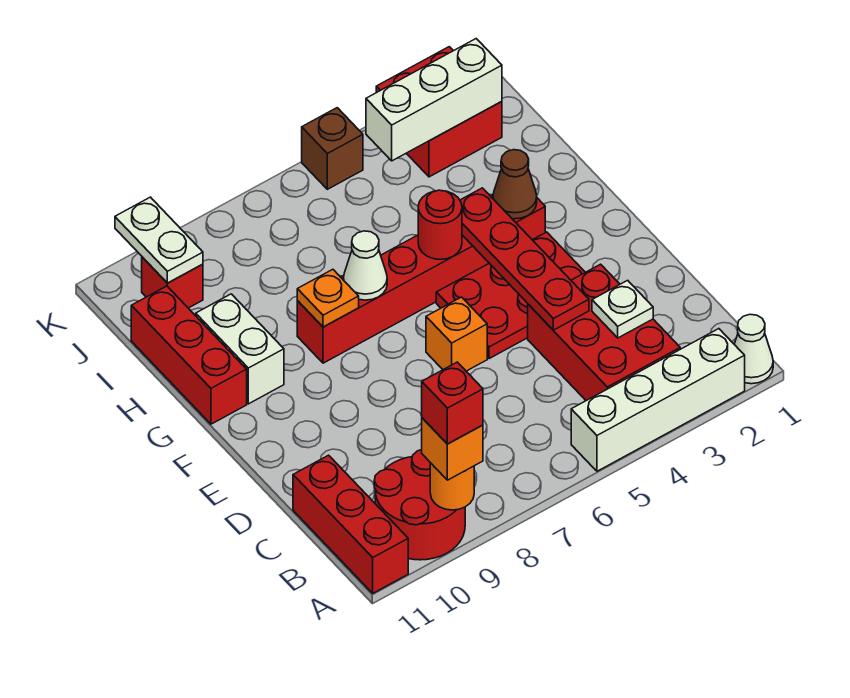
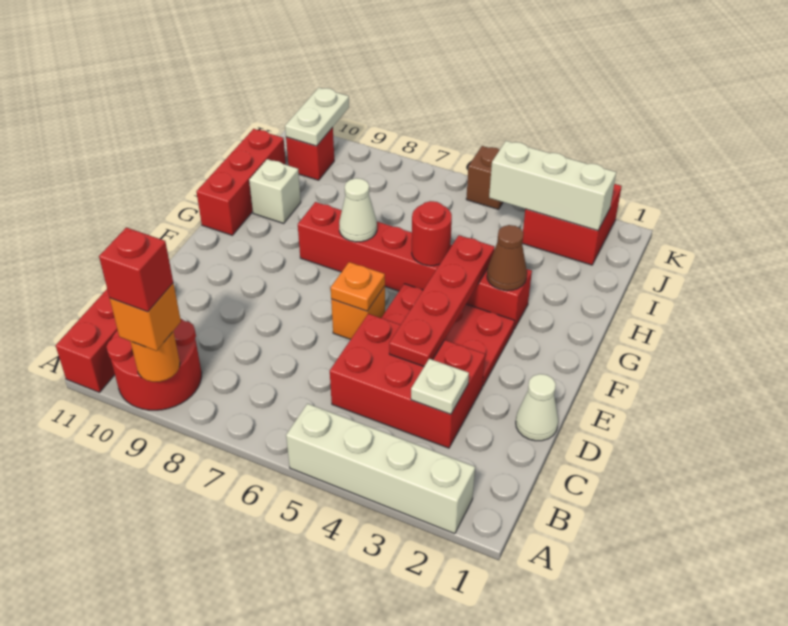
white 1x1 cone [734,314,773,384] -> white 1x1 cone moved to [516,374,558,441]
red 2x3 brick [528,264,680,401] -> red 2x3 brick turned to [330,314,485,448]
orange 1x1 plate [297,269,359,327] -> orange 1x1 plate moved to [331,262,385,311]
white 1x2 brick [196,294,284,404] -> white 1x1 brick [249,159,301,223]

